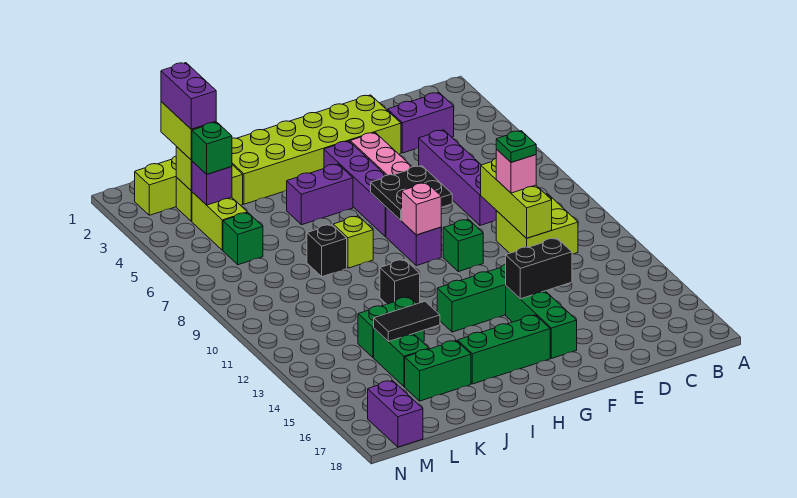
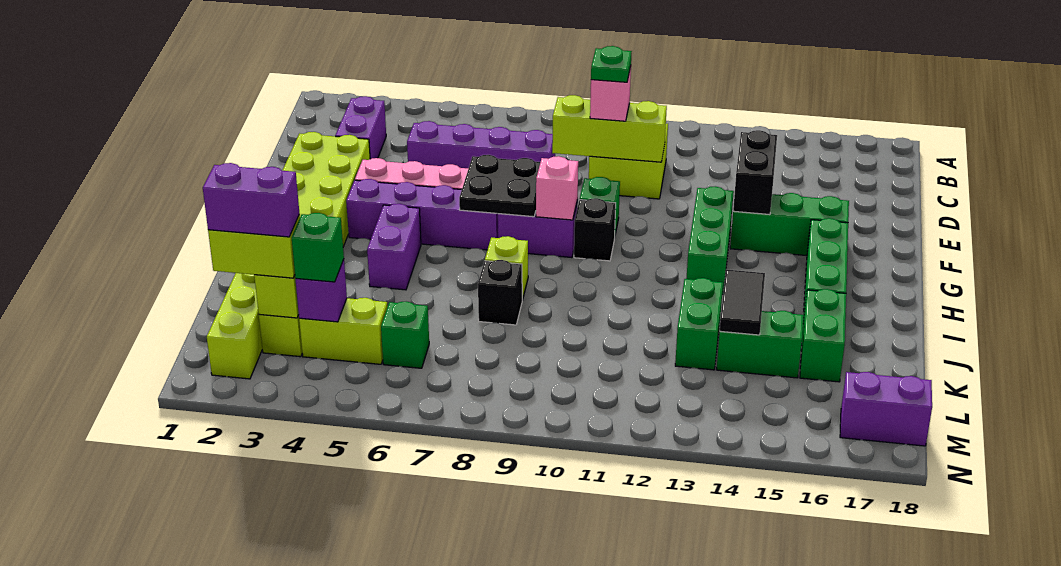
black 1x1 brick [380,259,420,304] -> black 1x1 brick moved to [574,198,616,261]

